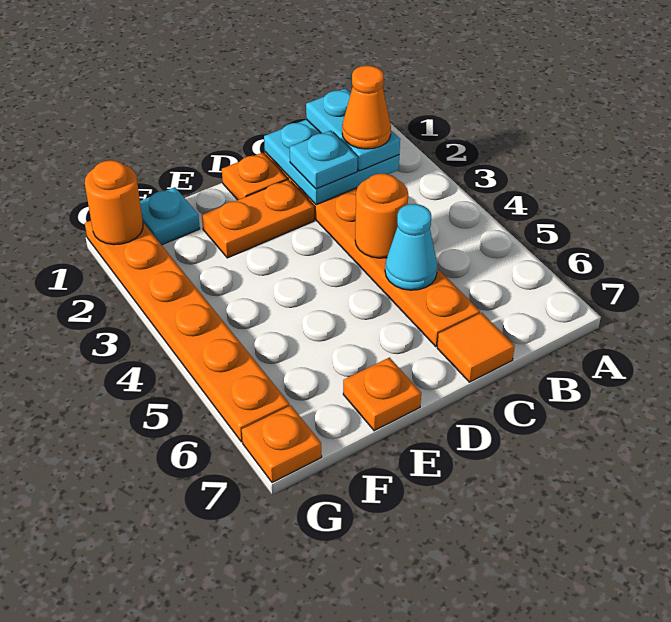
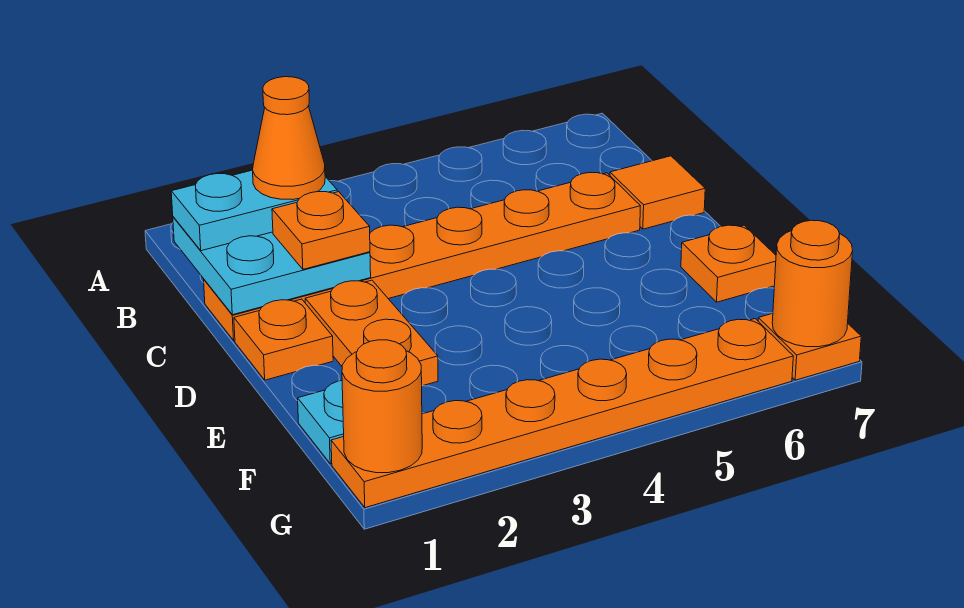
cyan 1x1 plate [290,131,358,189] -> orange 1x1 plate [272,192,370,269]
orange 1x1 round brick [355,173,408,258] -> orange 1x1 round brick moved to [772,220,853,347]
cyan 1x1 cone [385,204,437,290] -> none

